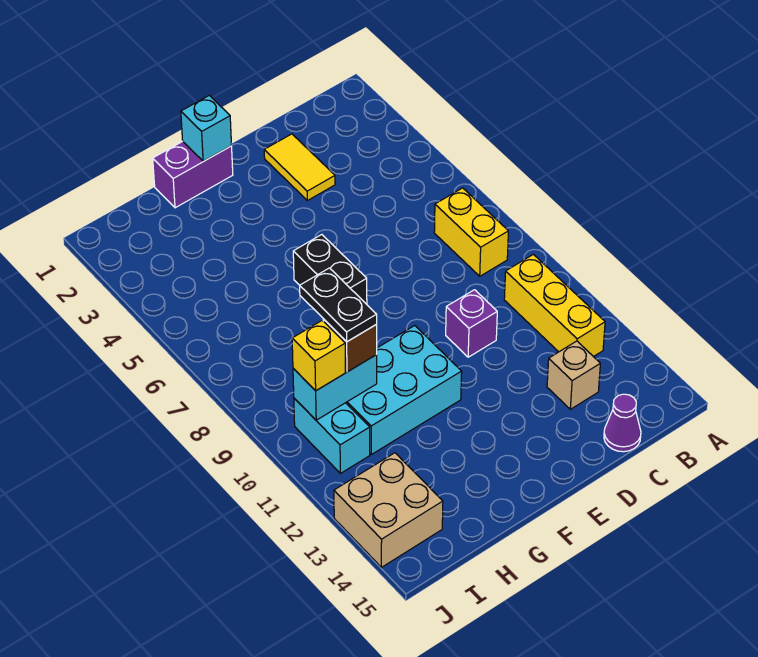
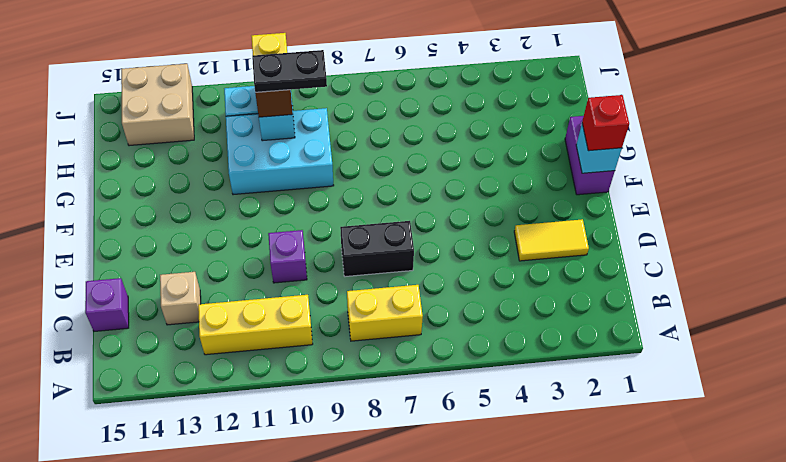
purple 1x1 cone [604,394,641,452] -> purple 1x1 brick [85,278,129,331]
none -> red 1x1 brick [582,95,629,151]
black 1x2 brick [293,235,367,304] -> black 1x2 brick moved to [340,221,414,277]
cyan 2x3 brick [346,326,462,454] -> cyan 2x3 brick turned to [226,108,334,195]

